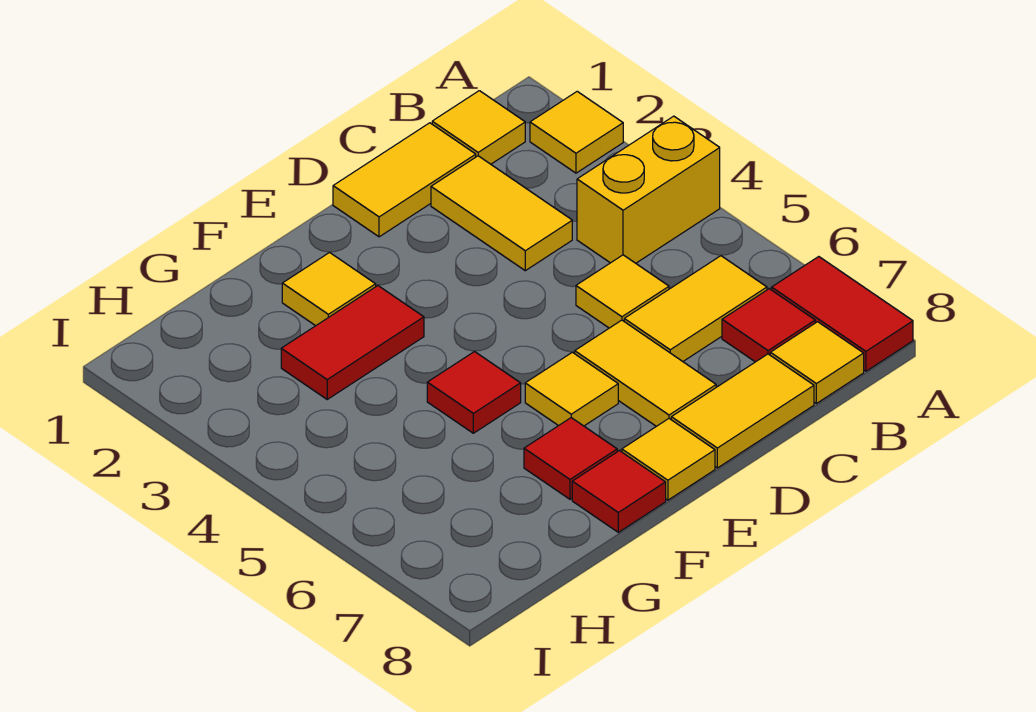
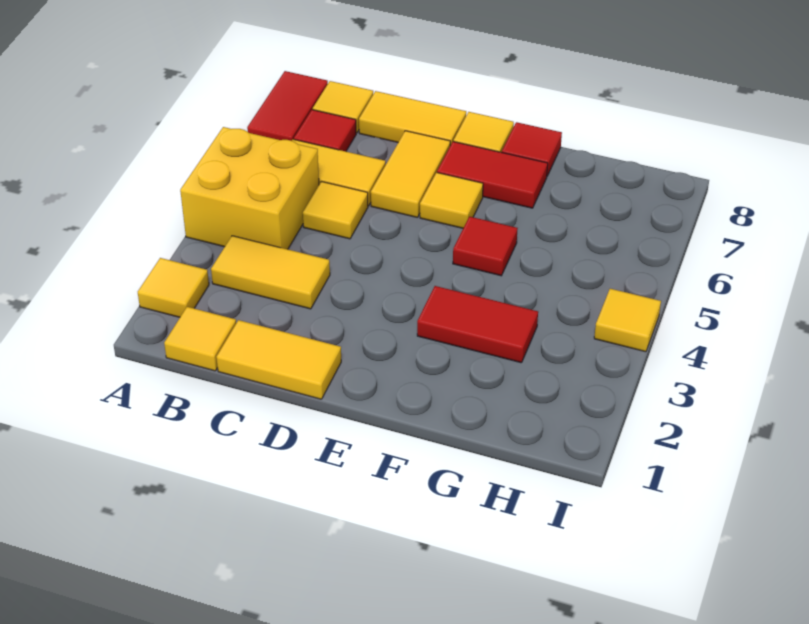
yellow 1x2 brick [577,116,720,263] -> yellow 2x2 brick [180,127,319,249]
yellow 1x2 tile [431,156,572,271] -> yellow 1x2 tile turned to [211,236,330,309]
yellow 1x1 tile [282,253,376,326] -> yellow 1x1 tile moved to [594,289,661,352]
red 1x1 tile [524,418,617,499] -> red 1x2 tile [437,142,548,208]

